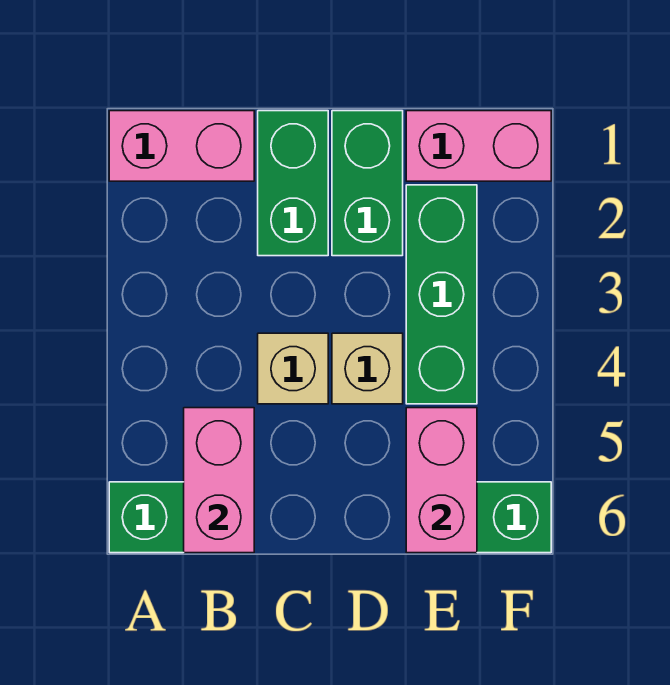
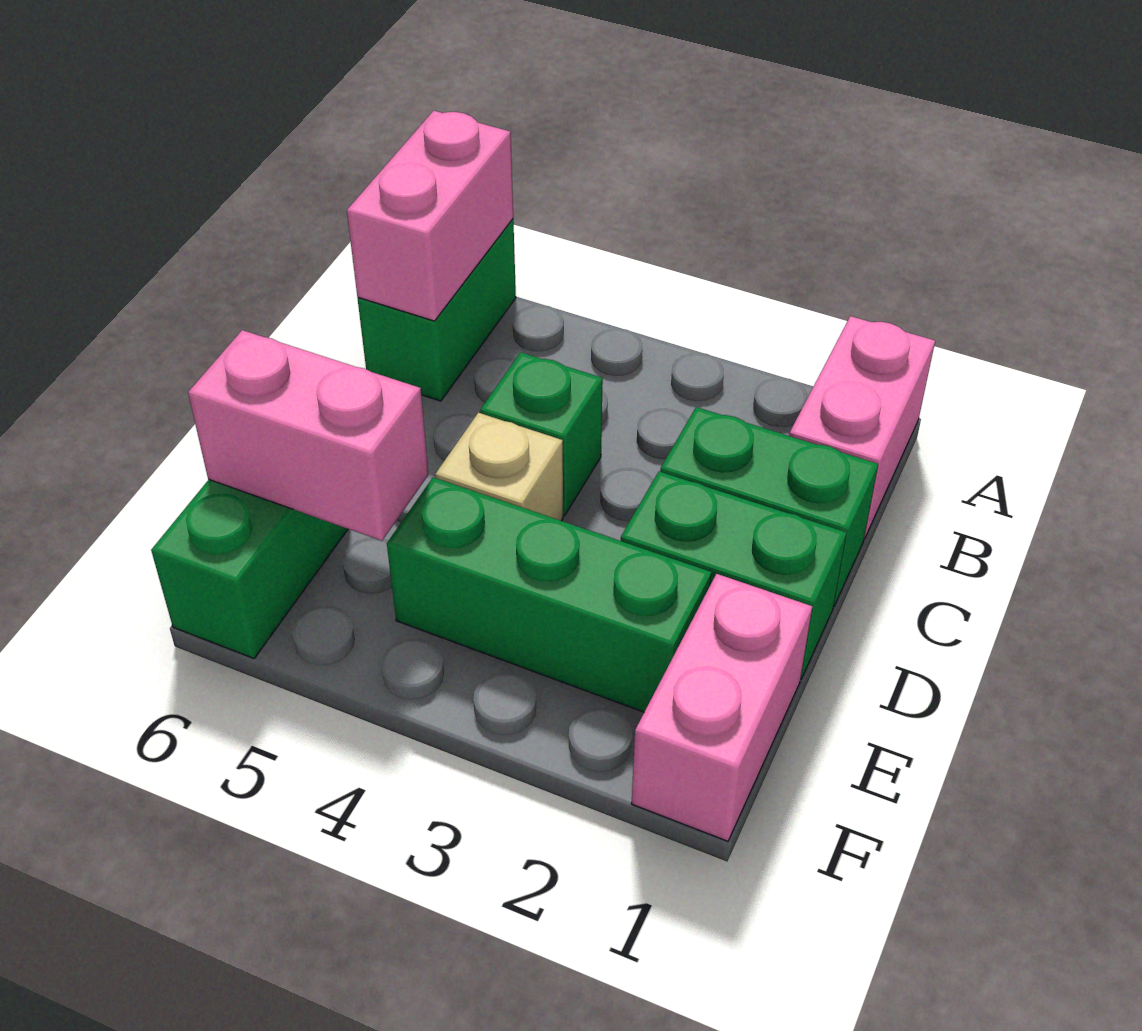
pink 1x2 brick [184,408,254,553] -> pink 1x2 brick turned to [347,111,513,321]
tan 1x1 brick [258,333,328,404] -> green 1x1 brick [480,352,603,515]

